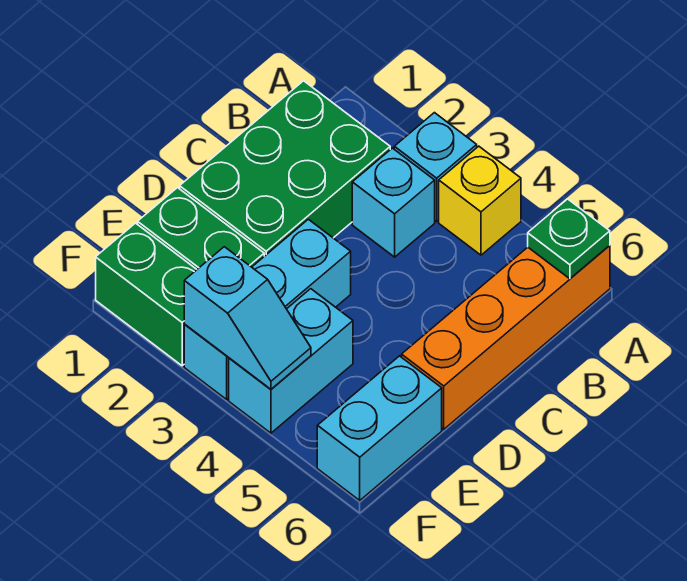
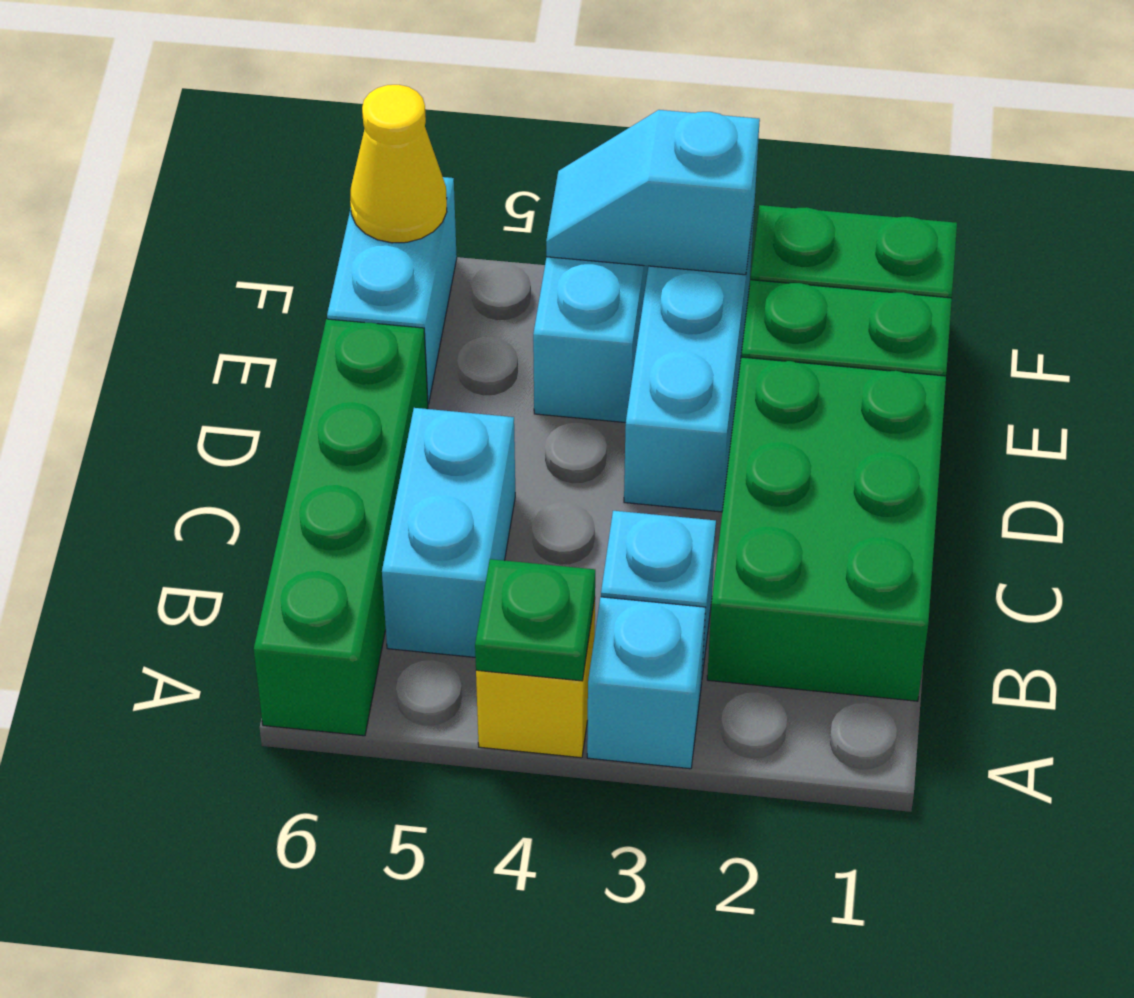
orange 1x4 brick [402,246,610,429] -> green 1x4 brick [254,319,428,736]
green 1x1 plate [528,199,610,279] -> green 1x1 plate moved to [475,559,595,681]
none -> cyan 1x2 brick [382,408,515,657]
none -> yellow 1x1 cone [350,85,447,243]

